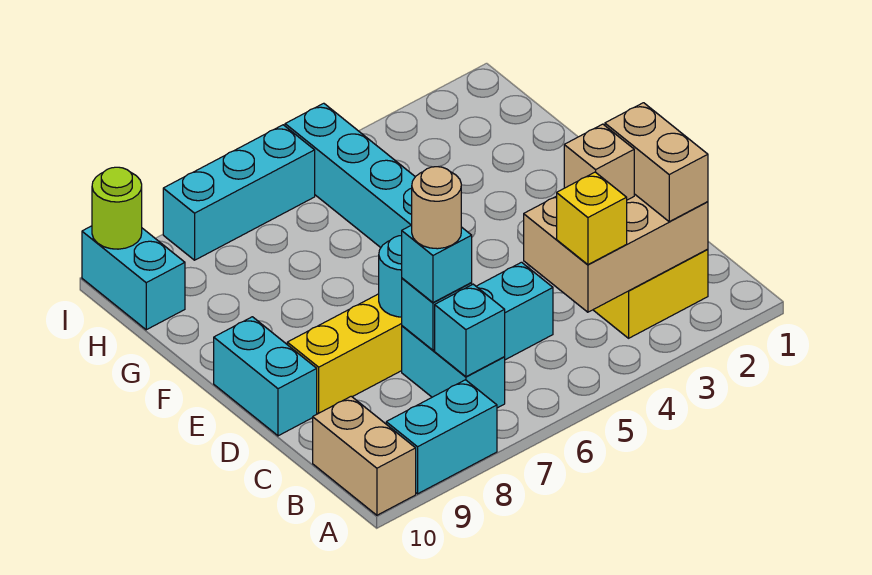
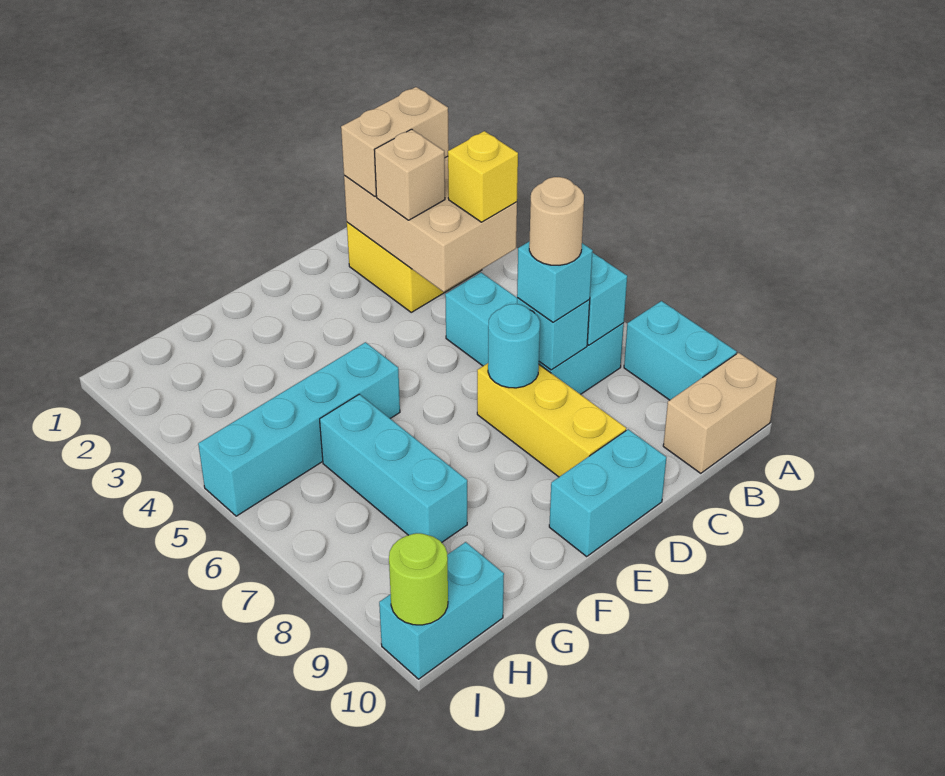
cyan 1x3 brick [163,125,315,260] -> cyan 1x3 brick moved to [320,394,467,542]

